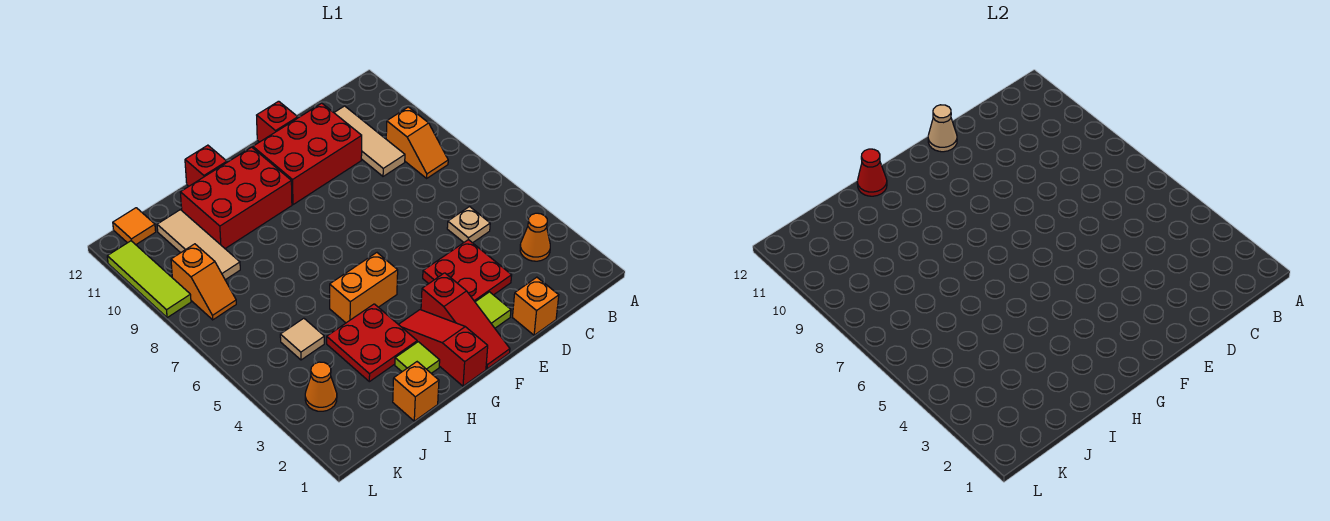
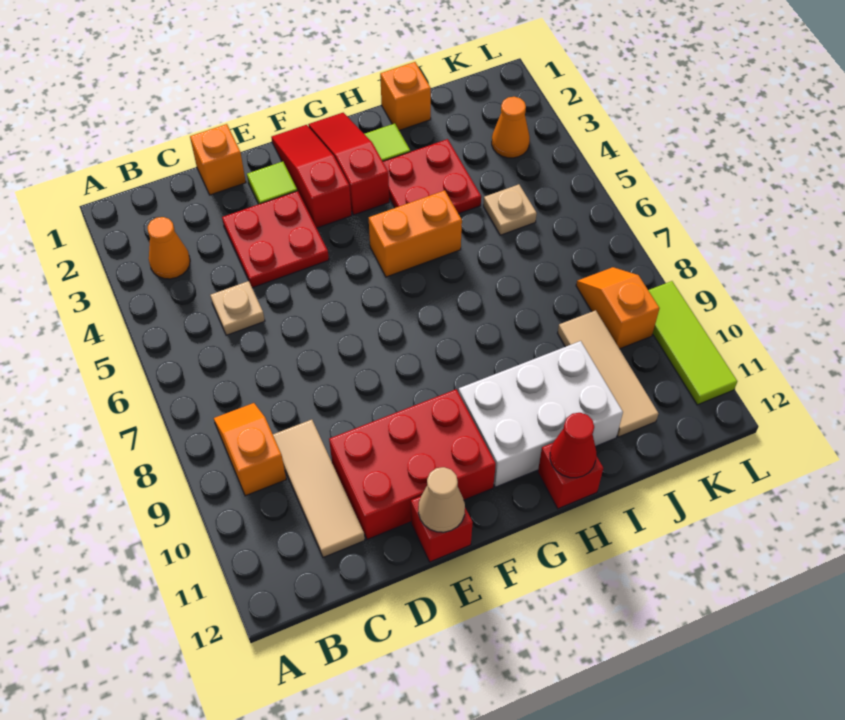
red 1x3 slope [398,310,488,386] -> red 1x3 slope turned to [308,113,389,215]
red 2x3 brick [180,147,292,249] -> white 2x3 brick [458,341,623,487]
tan 1x1 tile [280,318,324,360] -> tan 1x1 plate [483,184,537,235]
orange 1x1 tile [113,208,156,245] -> none

